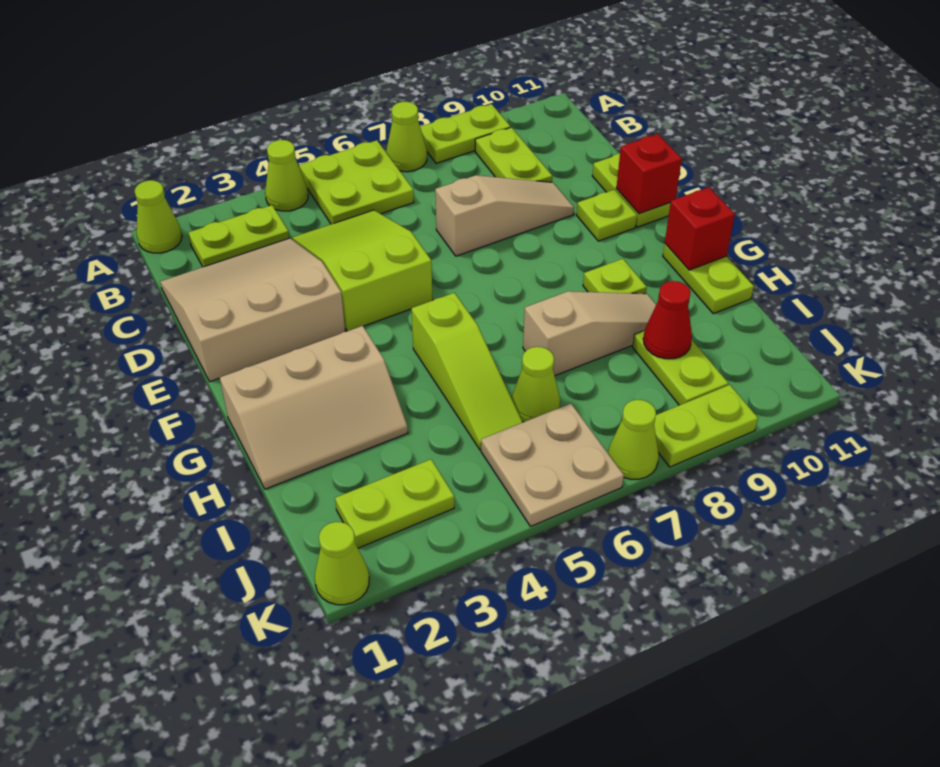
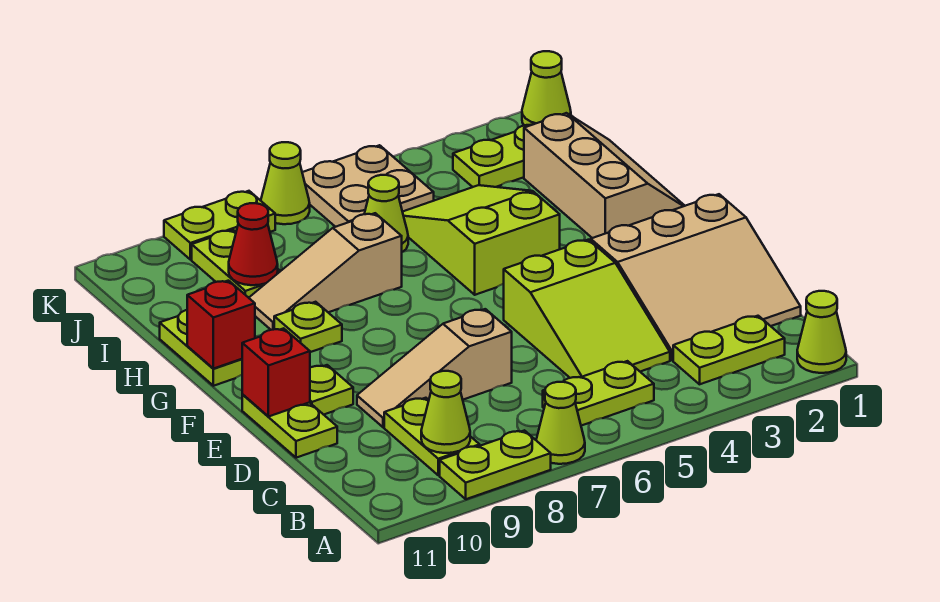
lime 1x1 cone [265,140,308,211] -> lime 1x1 cone moved to [421,371,470,453]
lime 2x2 plate [299,140,414,224] -> lime 1x2 plate [543,361,654,426]
tan 2x3 slope [220,326,408,489] -> tan 2x3 slope turned to [524,113,685,238]
lime 1x3 slope [411,293,523,450] -> lime 2x3 slope [403,185,560,295]

